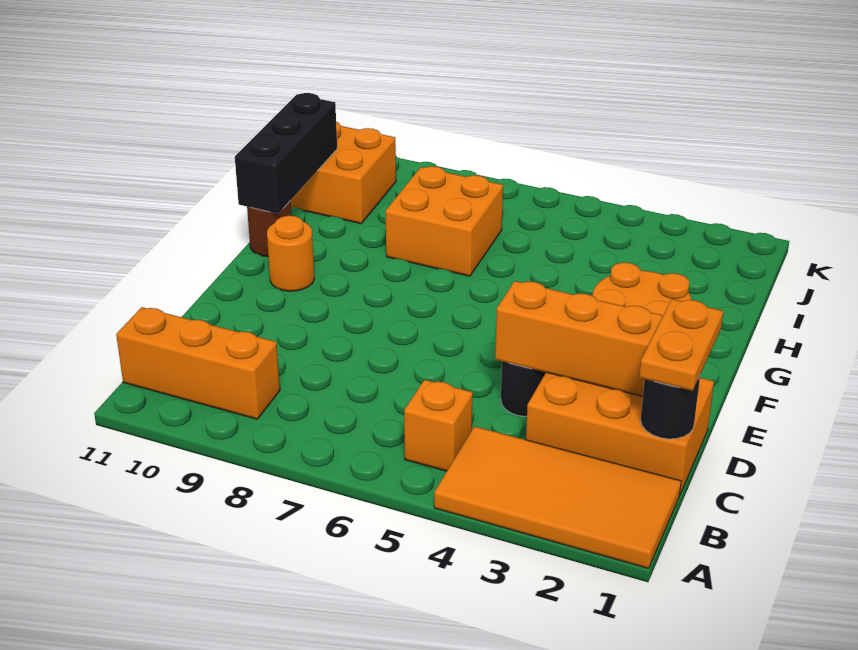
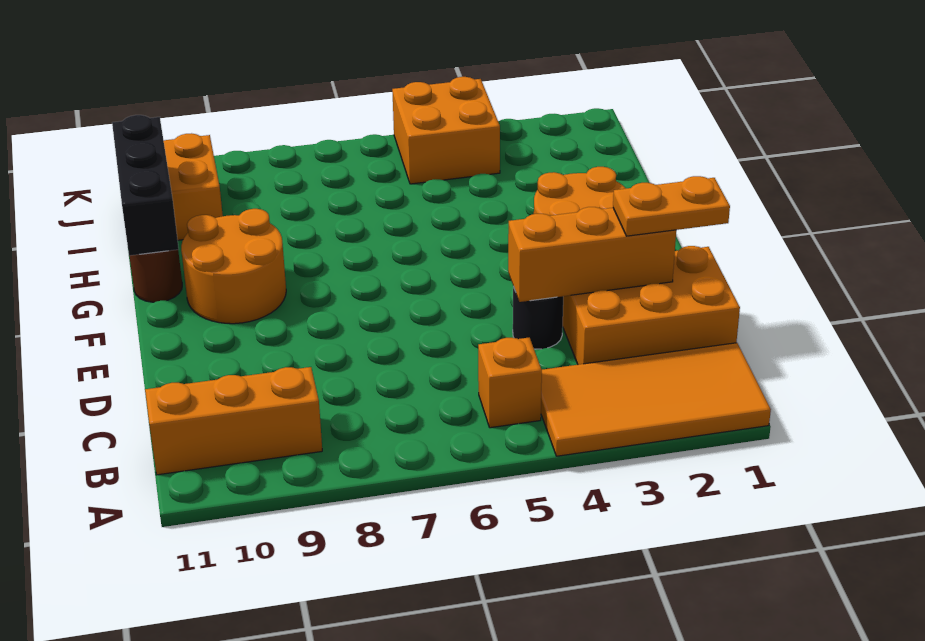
black 1x1 round brick [641,376,700,439] -> none
orange 1x2 plate [639,299,723,391] -> orange 1x2 plate turned to [613,176,730,236]
orange 1x1 round brick [267,216,314,291] -> orange 2x2 round brick [181,209,286,324]
orange 2x2 brick [386,166,503,276] -> orange 2x2 brick moved to [392,77,500,184]

